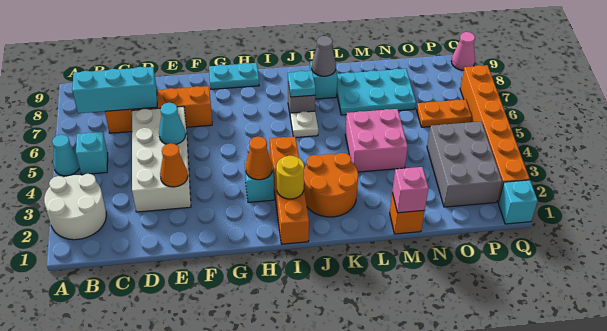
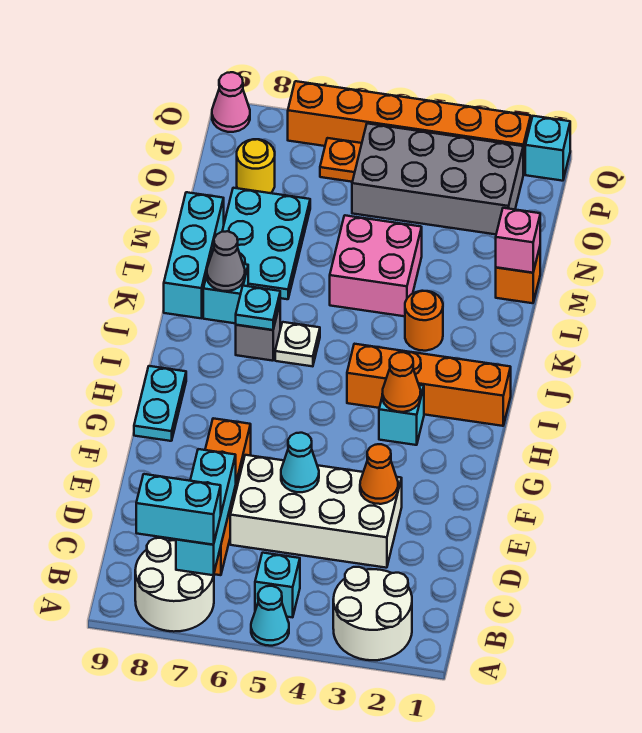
none -> white 2x2 round brick [135,538,214,632]
none -> cyan 1x2 brick [136,474,221,545]
yellow 1x1 round brick [276,156,304,199] -> yellow 1x1 round brick moved to [237,139,275,193]
orange 2x2 round brick [304,153,358,217] -> orange 1x1 round brick [405,291,443,351]
none -> cyan 1x3 brick [164,192,224,318]
grey 2x3 brick [427,122,502,207] -> grey 2x4 brick [352,123,523,234]
orange 1x2 plate [417,99,472,127] -> orange 1x1 plate [320,138,362,182]

